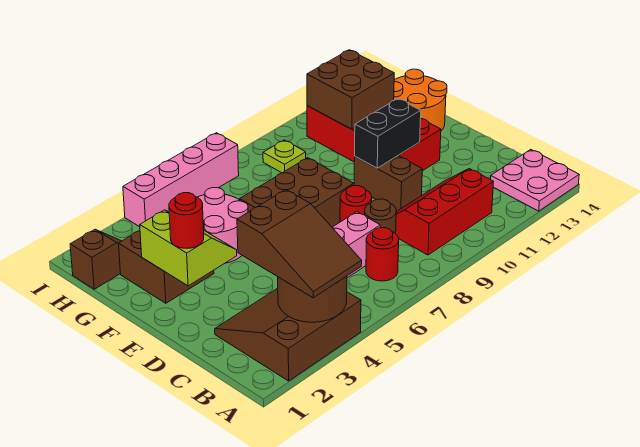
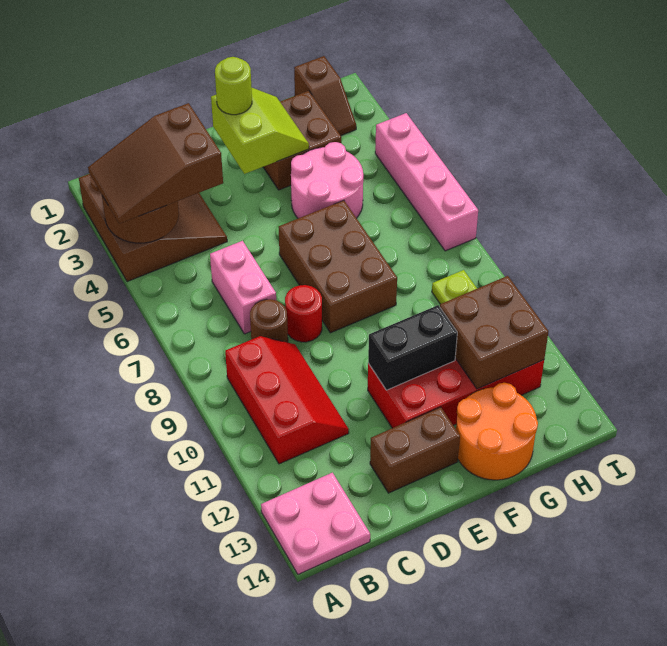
red 1x1 round brick [366,228,399,281] -> none
brown 1x2 brick [354,156,422,211] -> brown 1x2 brick moved to [370,407,460,493]
lime 2x2 slope [140,210,237,286] -> lime 2x2 slope turned to [211,88,309,174]
red 1x1 round brick [169,193,204,248] -> lime 1x1 round brick [215,57,252,115]
black 1x2 brick [355,99,421,168] -> black 1x2 brick turned to [368,305,457,390]

